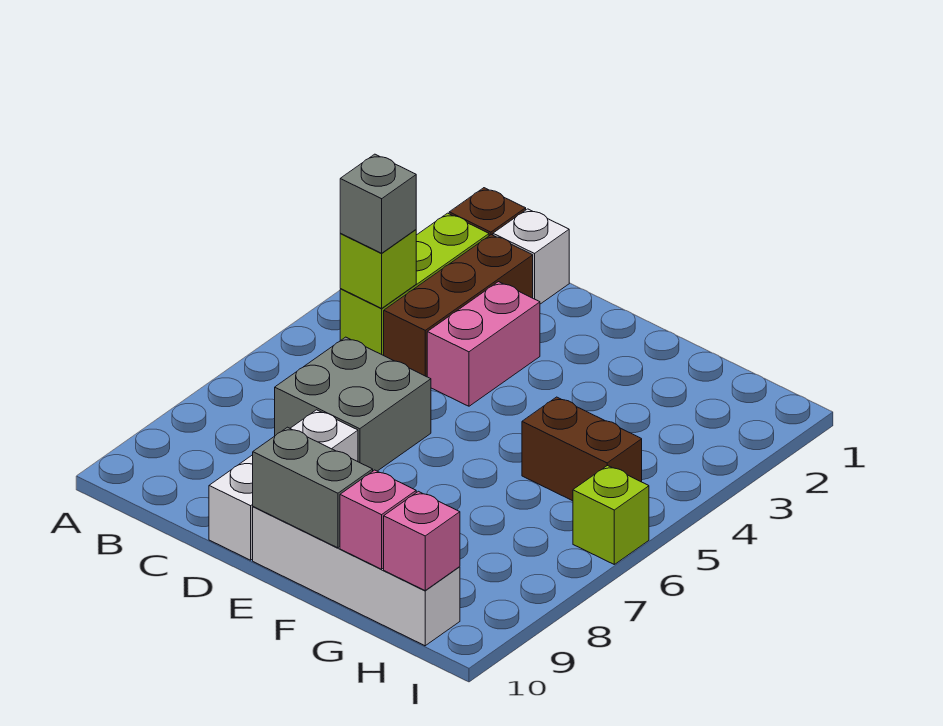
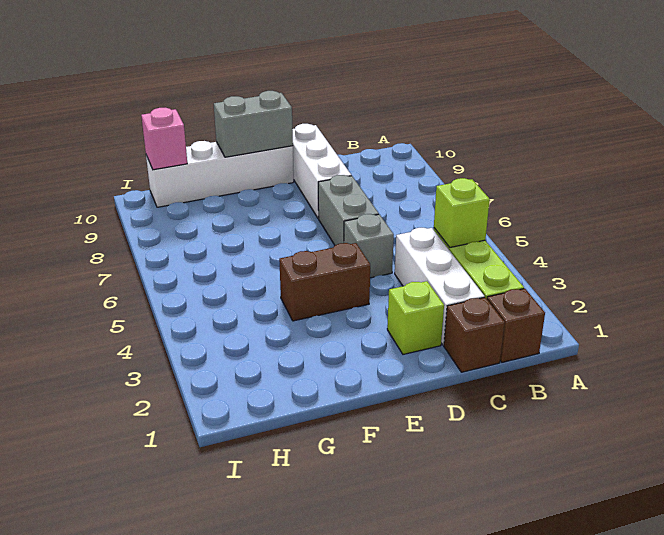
grey 1x1 brick [340,154,416,253] -> grey 1x1 brick moved to [344,214,394,278]
white 1x1 brick [493,209,569,304] -> brown 1x1 brick [444,297,505,372]
brown 1x3 brick [384,235,533,377] -> white 1x3 brick [395,228,485,345]
grey 2x2 brick [275,337,431,471] -> grey 1x2 brick [318,175,379,245]
pink 1x2 brick [427,282,540,406] -> none
brown 1x2 brick [522,397,642,501] -> brown 1x2 brick moved to [279,243,370,321]
pink 1x1 brick [340,470,416,569] -> none
lime 1x1 brick [573,465,649,564] -> lime 1x1 brick moved to [387,281,444,354]

